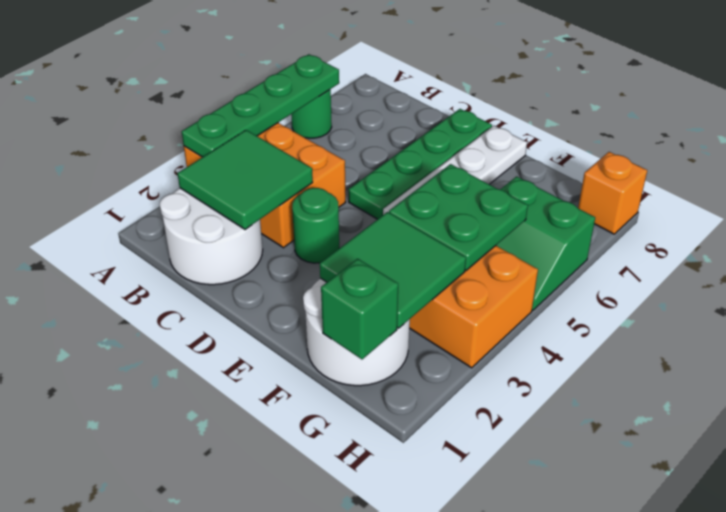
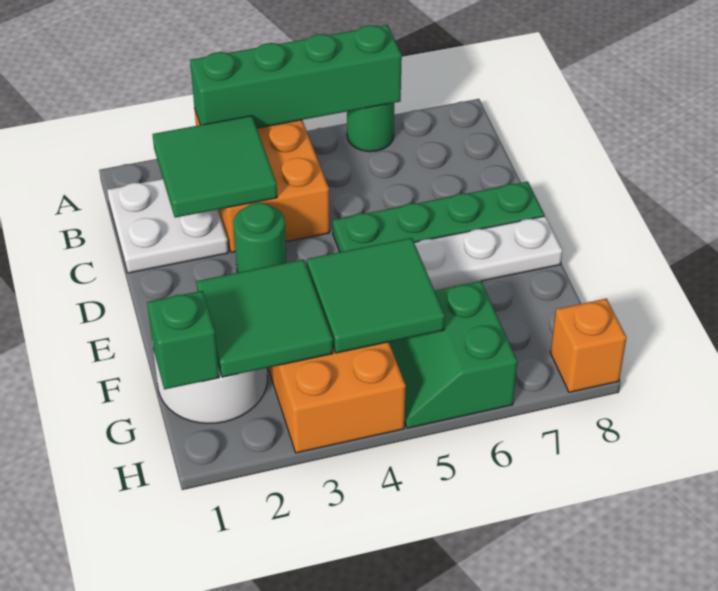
green 1x4 plate [182,54,339,157] -> green 1x4 brick [190,25,402,128]
white 2x2 round brick [160,188,263,285] -> white 2x2 plate [107,179,228,273]
green 2x2 plate [389,164,528,270] -> green 2x2 tile [307,238,445,353]

